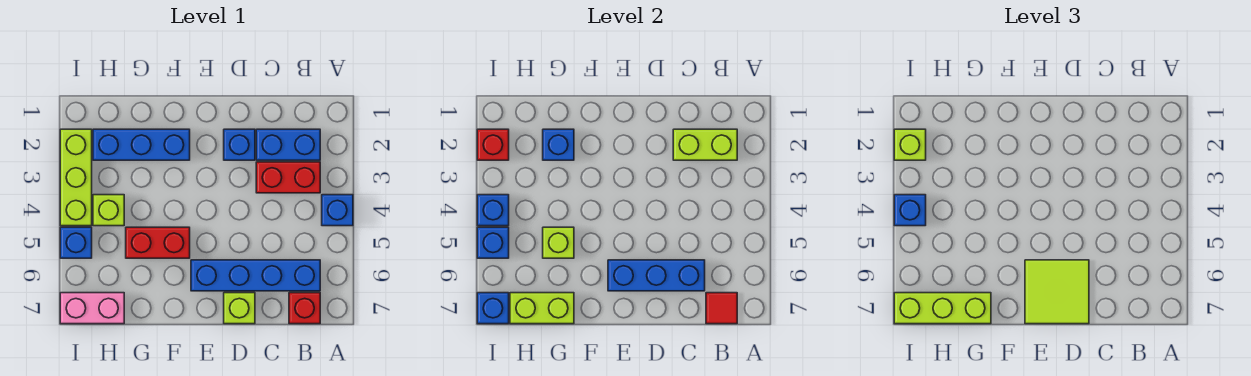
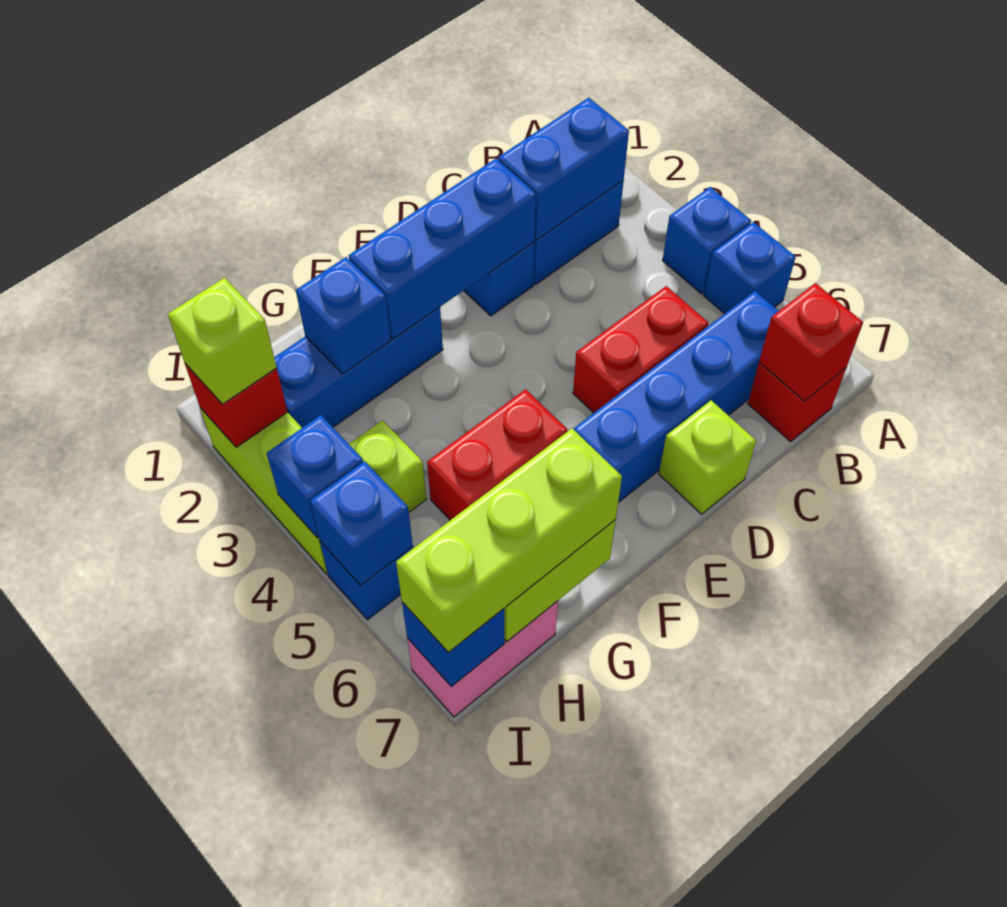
lime 1x2 brick [673,129,737,160] -> blue 1x2 brick [498,98,629,240]
red 1x2 brick [256,162,320,193] -> red 1x2 brick moved to [573,286,708,413]
red 1x1 tile [706,293,737,324] -> red 1x1 brick [759,283,863,401]
blue 1x3 brick [608,260,705,291] -> blue 1x3 brick moved to [349,159,536,339]
lime 2x2 tile [1025,260,1089,324] -> none
lime 1x1 brick [543,227,574,258] -> none
blue 1x1 brick [894,195,926,226] -> blue 1x1 brick moved to [704,222,796,314]

